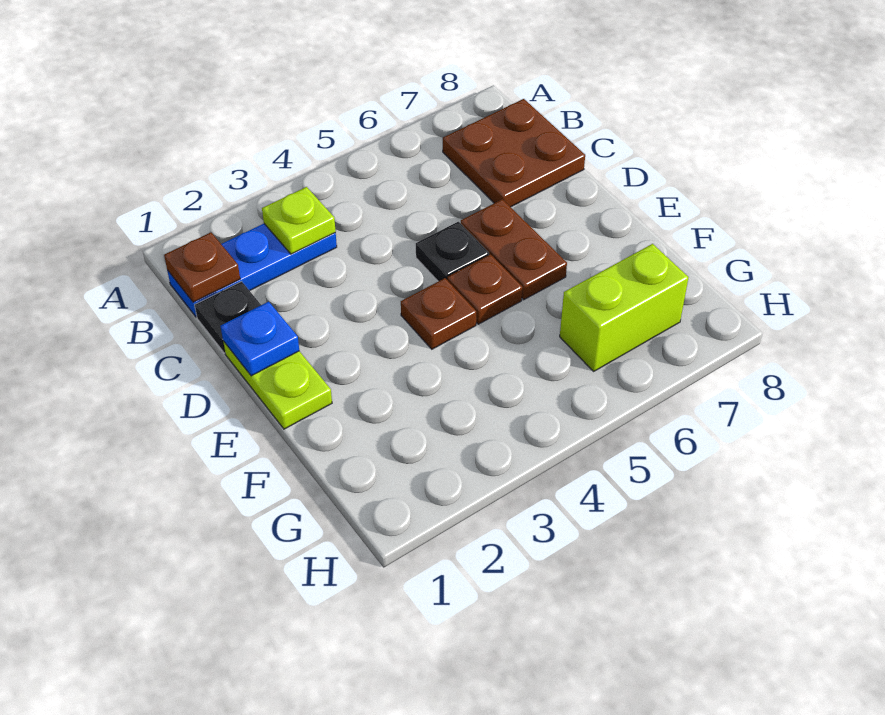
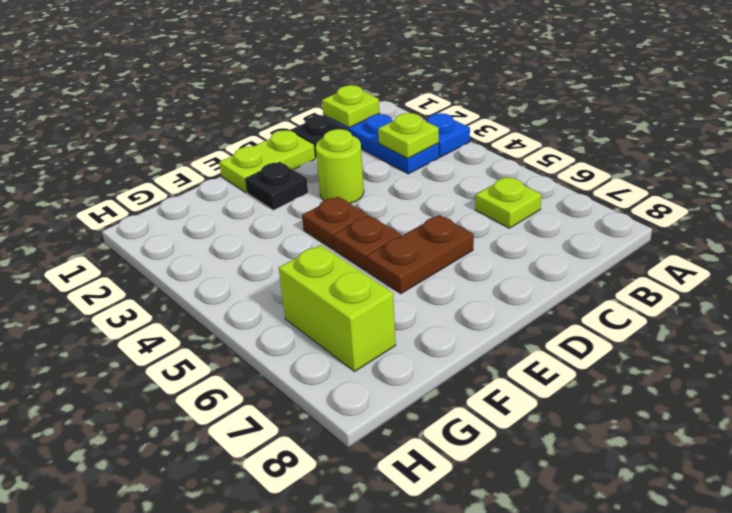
brown 1x1 plate [164,232,240,302] -> lime 1x1 plate [322,85,380,128]
none -> lime 1x1 plate [475,177,541,228]
brown 2x2 plate [443,99,585,207] -> none
blue 1x1 plate [221,302,299,376] -> blue 1x1 plate moved to [426,113,470,157]
none -> lime 1x1 round brick [316,129,364,203]
black 1x1 plate [416,222,489,281] -> black 1x1 plate moved to [245,162,308,210]

